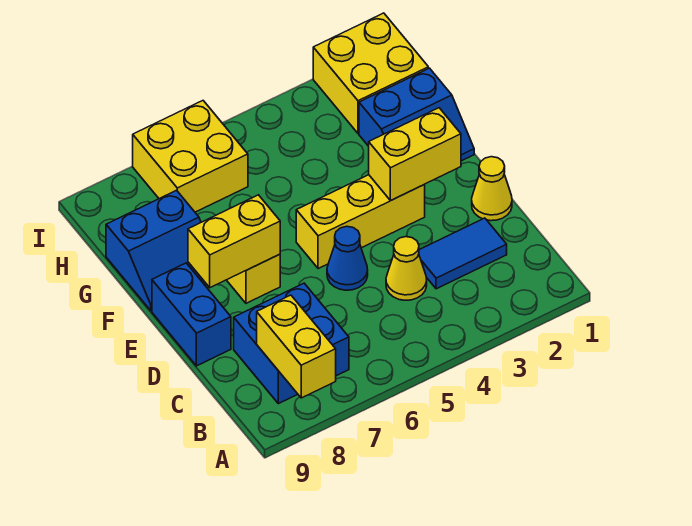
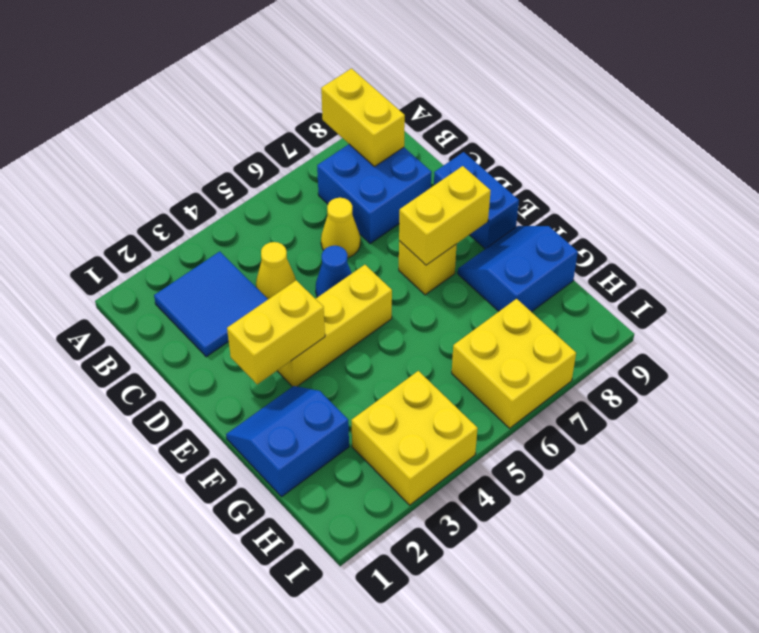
blue 1x2 tile [419,218,507,289] -> blue 2x2 tile [154,251,268,357]
yellow 1x1 cone [472,157,512,221] -> yellow 1x1 cone moved to [321,198,360,258]
yellow 2x2 brick [313,13,428,133] -> yellow 2x2 brick moved to [351,371,478,505]

